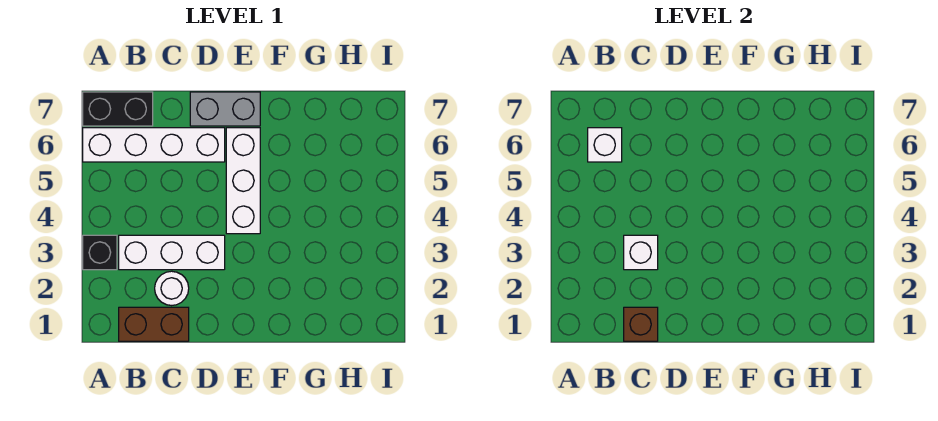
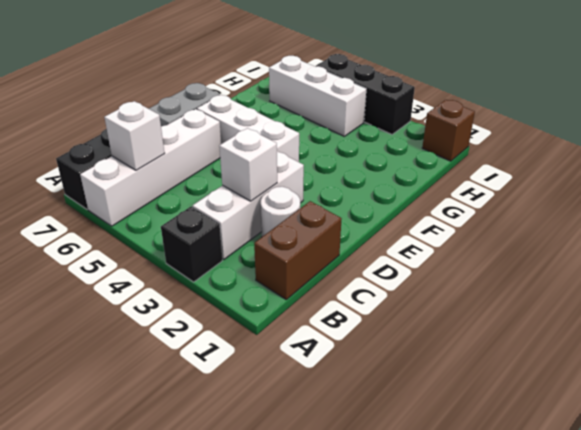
brown 1x1 brick [624,307,658,341] -> brown 1x1 brick moved to [422,100,475,161]
none -> white 1x3 brick [269,56,366,136]
none -> black 1x3 brick [316,54,415,134]

